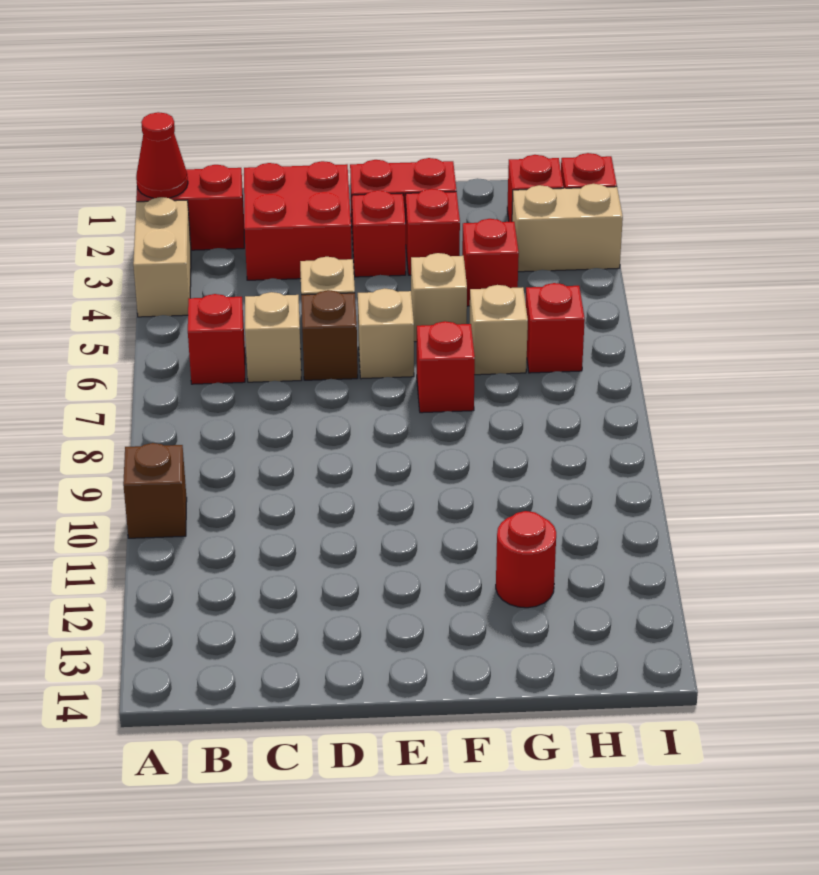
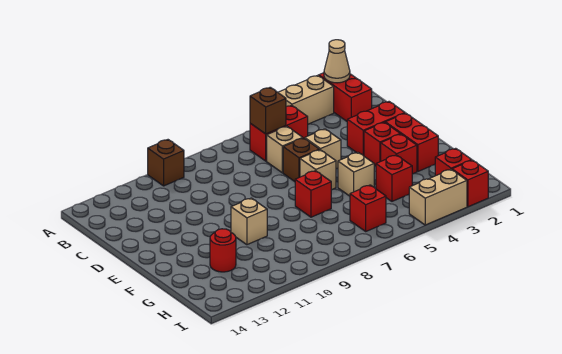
red 1x1 cone [136,112,188,198] -> tan 1x1 cone [324,40,350,83]
red 1x1 brick [188,294,245,384] -> red 1x2 brick [250,105,308,161]
none -> brown 1x1 brick [250,87,286,134]
red 2x2 brick [244,161,352,280] -> red 1x2 brick [347,102,405,156]
tan 1x1 brick [469,285,528,375] -> tan 1x1 brick moved to [231,198,267,245]
tan 1x2 brick [512,184,623,272] -> tan 1x2 brick turned to [409,169,467,225]

